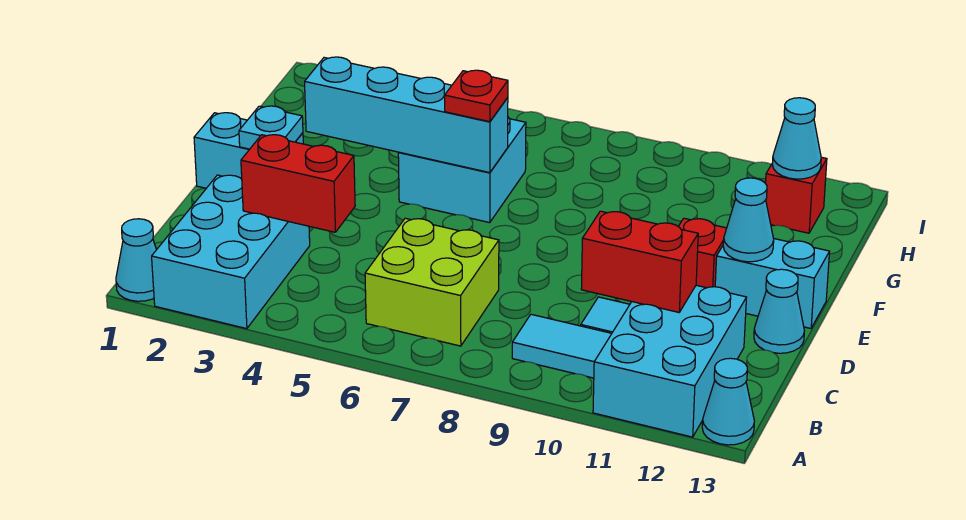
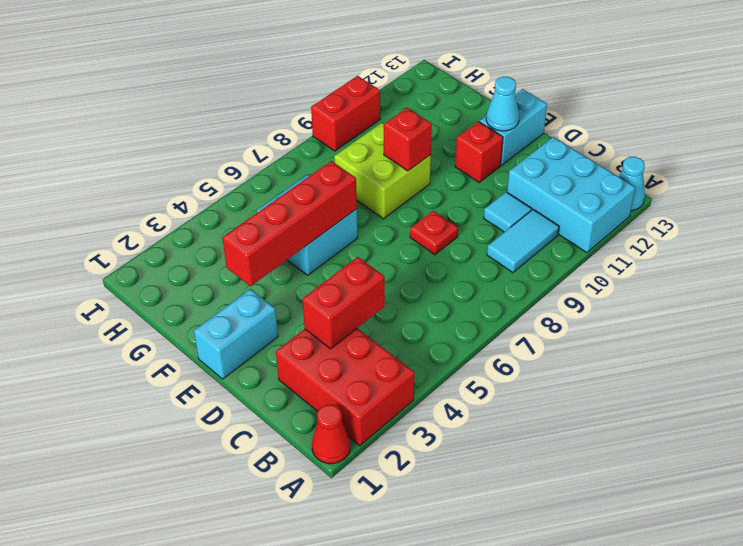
cyan 1x1 cone [116,219,157,301] -> red 1x1 cone [312,405,350,464]
cyan 2x3 brick [152,175,310,329] -> red 2x3 brick [276,328,414,446]
lime 2x2 brick [365,218,499,346] -> lime 2x2 brick moved to [334,123,431,219]
red 1x2 brick [581,211,698,312] -> red 1x2 brick moved to [311,76,380,151]
cyan 1x1 cone [754,269,804,353] -> none
cyan 1x1 plate [239,106,303,149] -> none
cyan 1x4 brick [305,57,508,173] -> red 1x4 brick [222,161,357,286]
red 1x1 plate [445,70,508,122] -> red 1x1 plate moved to [410,211,458,255]
red 1x1 brick [765,157,827,233] -> red 1x1 brick moved to [384,108,432,171]
cyan 1x1 cone [772,98,821,179] -> none

